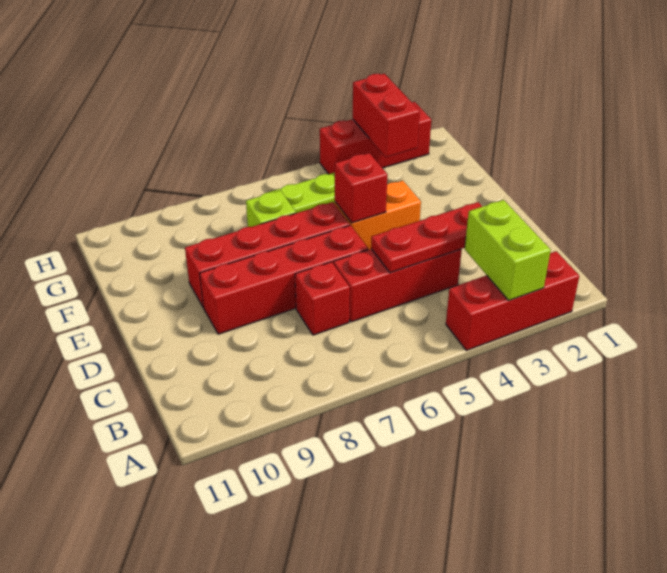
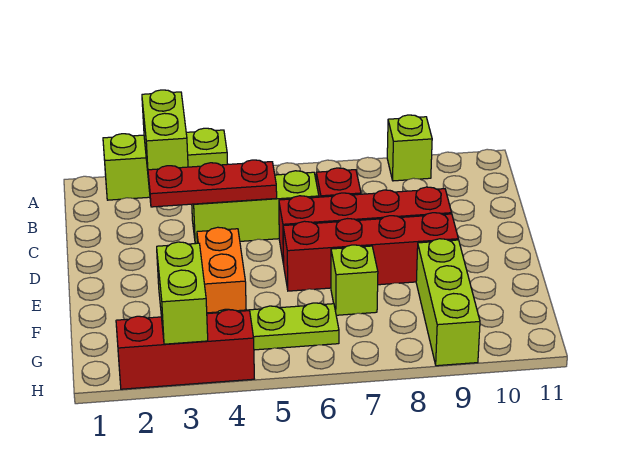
red 1x3 brick [446,251,579,350] -> lime 1x3 brick [103,128,227,200]
none -> lime 1x1 brick [387,115,432,181]
red 1x3 brick [334,249,462,322] -> lime 1x3 brick [192,171,319,244]
orange 1x2 brick [335,181,421,250] -> orange 1x2 brick turned to [197,227,246,313]
red 1x1 brick [335,153,387,223] -> none
none -> lime 1x3 brick [416,239,480,366]
red 1x2 brick [353,74,420,157] -> lime 1x2 brick [157,242,208,344]

